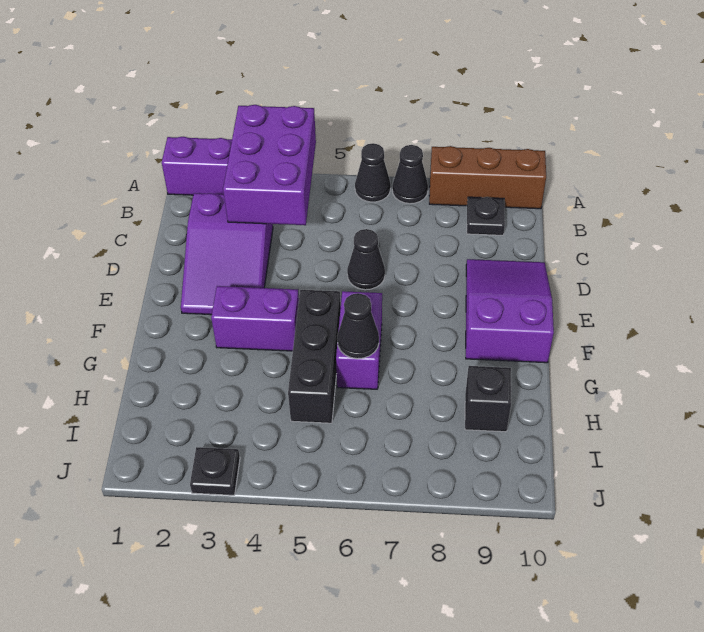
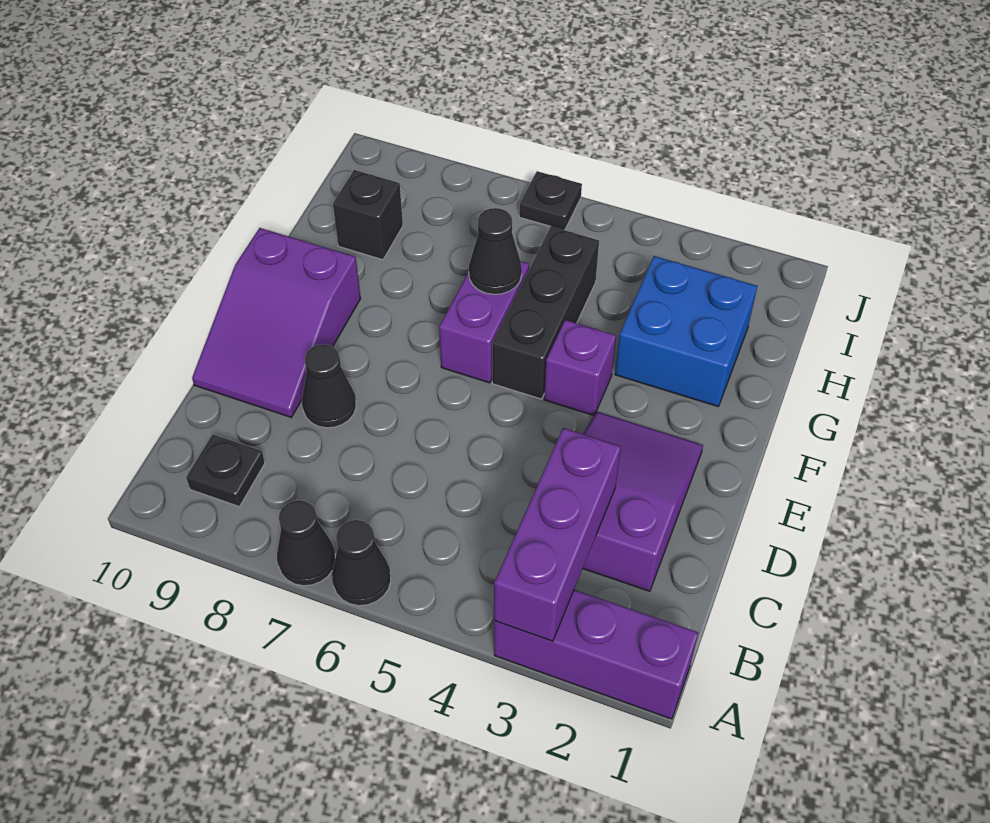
purple 2x3 brick [223,105,316,225] -> purple 1x3 brick [494,428,621,641]
brown 1x3 brick [429,146,546,209] -> none
black 1x1 cone [347,229,385,290] -> black 1x1 cone moved to [302,344,356,428]
purple 1x2 brick [211,286,299,351] -> purple 1x1 brick [544,320,616,416]
none -> blue 2x2 brick [615,256,757,407]
black 1x1 plate [190,447,240,495] -> black 1x1 plate moved to [519,171,582,230]

